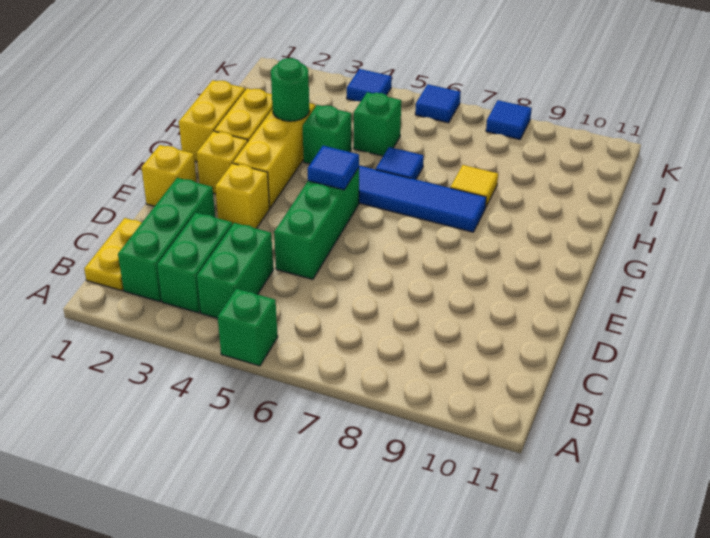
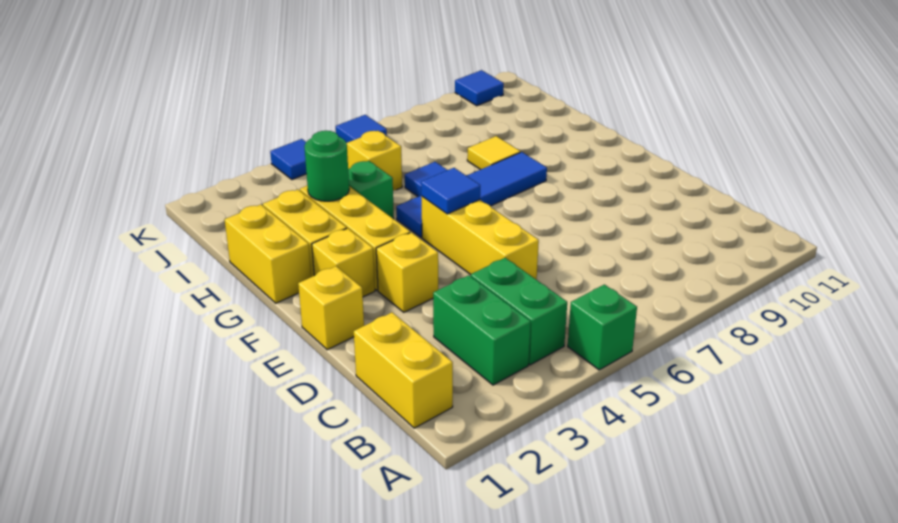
yellow 1x2 plate [84,218,142,291] -> yellow 1x2 brick [354,312,453,428]
green 1x3 brick [118,178,215,302] -> none
green 1x3 brick [274,168,359,279] -> yellow 1x3 brick [421,196,539,280]
green 1x1 brick [354,92,401,156] -> yellow 1x1 brick [346,131,402,191]
blue 1x1 tile [486,100,532,139] -> blue 1x1 tile moved to [455,70,504,106]

